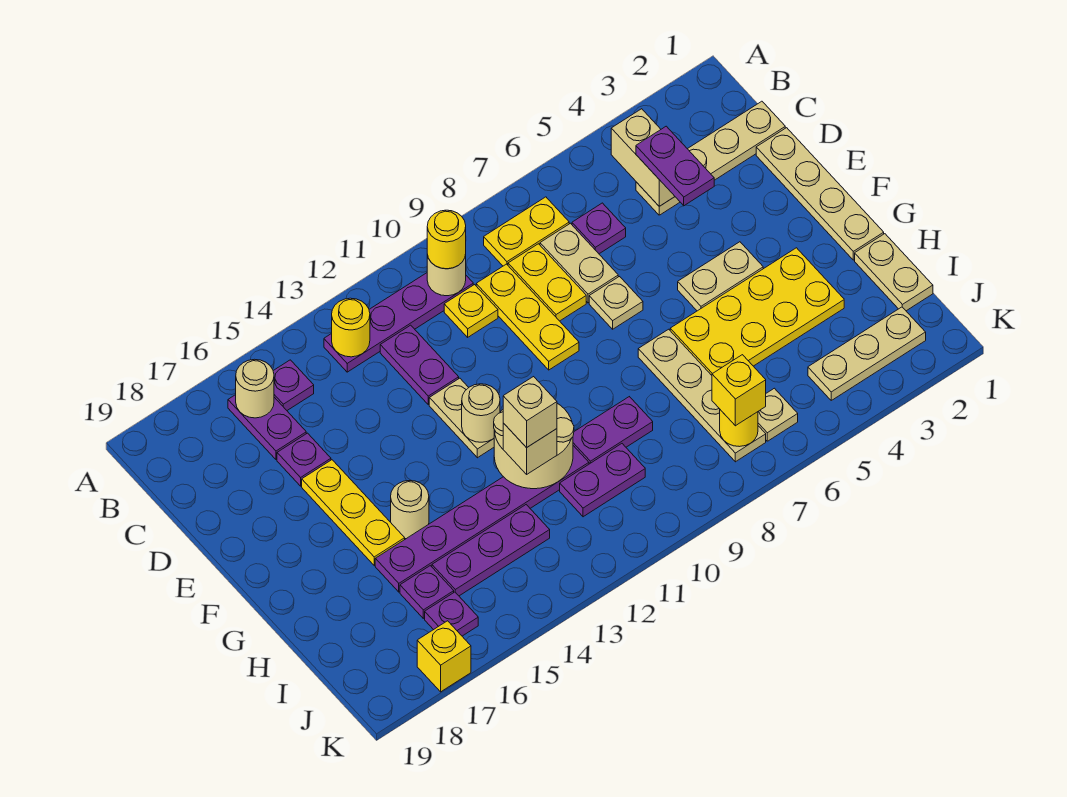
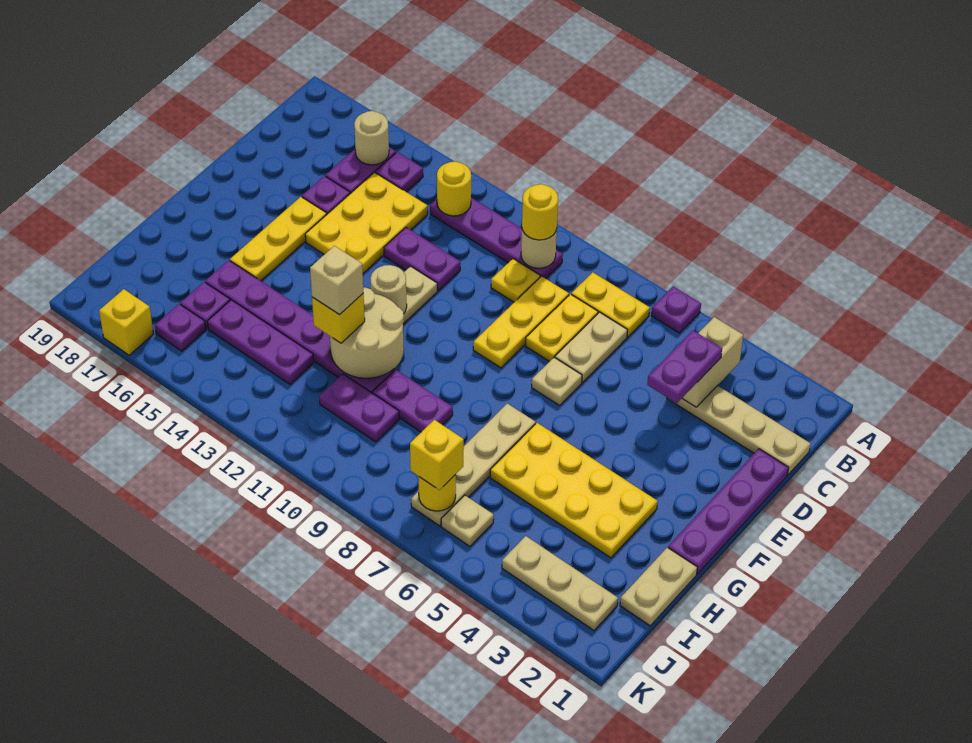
purple 1x1 plate [572,203,626,254] -> purple 1x1 plate moved to [651,286,701,333]
purple 1x2 plate [380,325,459,405] -> purple 1x2 plate turned to [384,227,460,291]
none -> yellow 2x3 plate [305,172,428,273]
tan 1x4 plate [756,128,884,260] -> purple 1x4 plate [668,449,789,574]
tan 1x2 plate [678,242,763,311] -> none
tan 1x1 round brick [391,481,429,539] -> none
tan 1x1 brick [503,423,557,474] -> yellow 1x1 brick [312,293,365,343]

